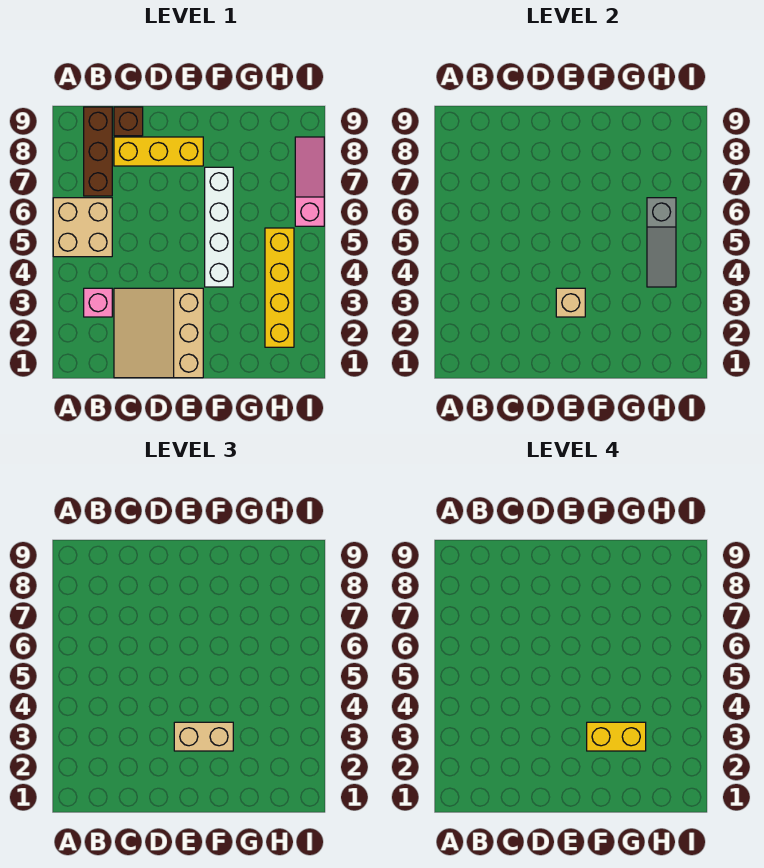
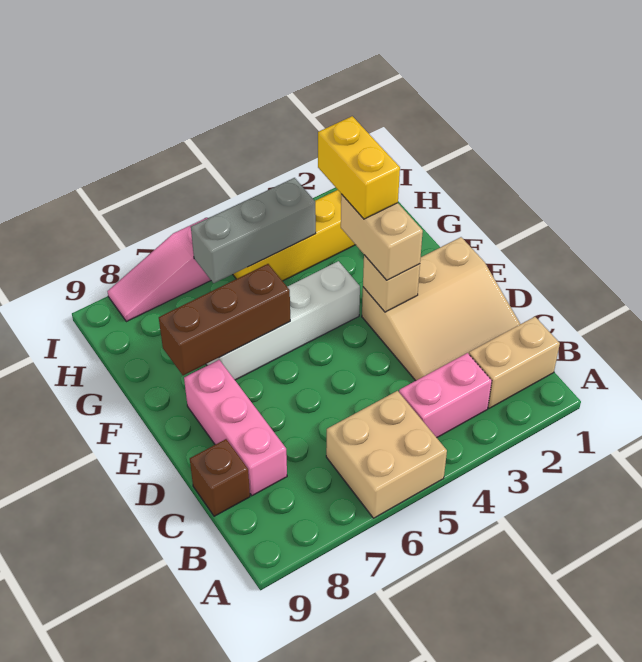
none -> tan 1x2 brick [469,317,560,408]
pink 1x1 brick [84,288,112,317] -> pink 1x2 brick [399,353,492,438]
brown 1x3 brick [84,107,112,196] -> brown 1x3 brick moved to [159,264,290,375]
yellow 1x3 brick [114,137,203,166] -> pink 1x3 brick [184,360,287,496]
grey 1x3 slope [647,198,676,287] -> grey 1x3 brick [191,178,316,283]

